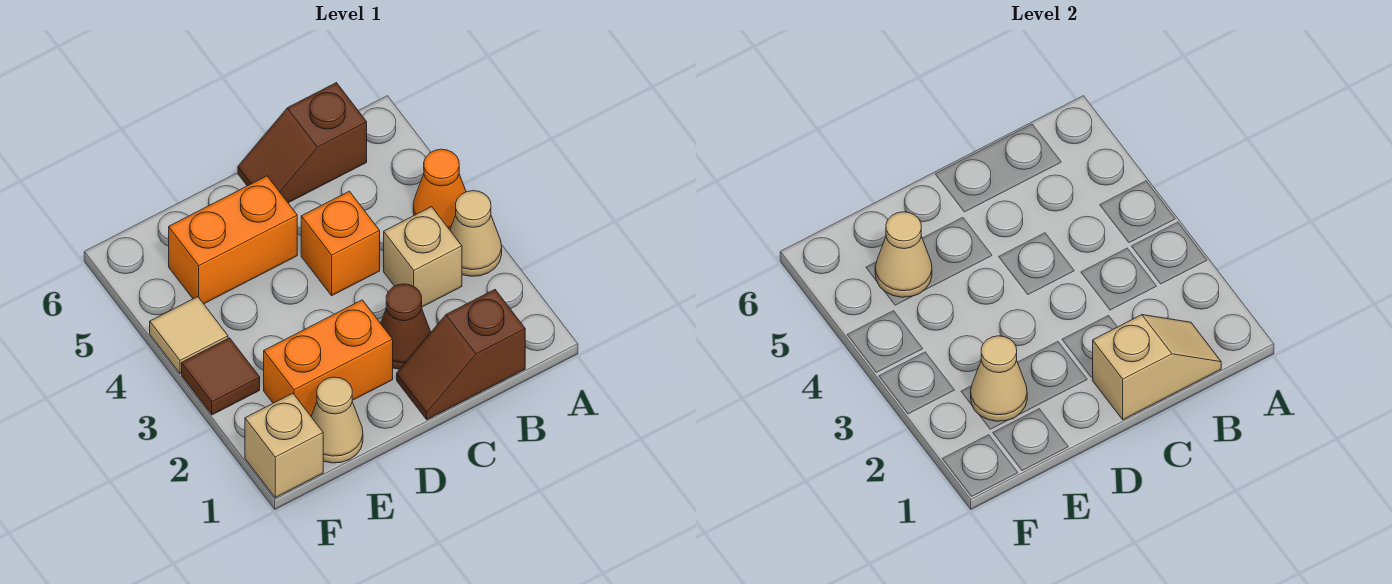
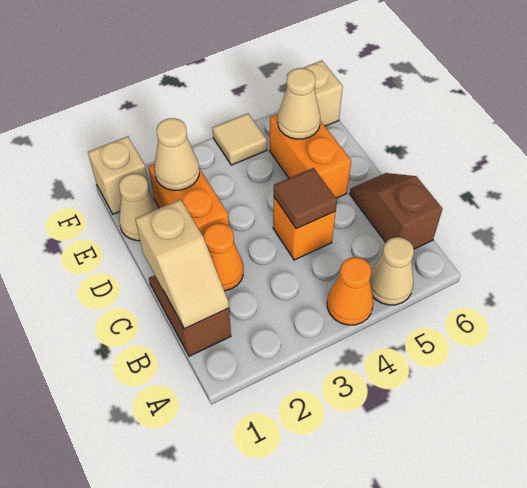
tan 1x1 cone [450,191,502,276] -> tan 1x1 cone moved to [370,237,414,305]
tan 1x1 brick [384,207,462,307] -> tan 1x1 brick moved to [287,61,343,126]
brown 1x1 cone [381,284,431,369] -> orange 1x1 cone [204,223,243,291]
brown 1x1 tile [182,338,260,415] -> brown 1x1 tile moved to [274,168,337,229]

